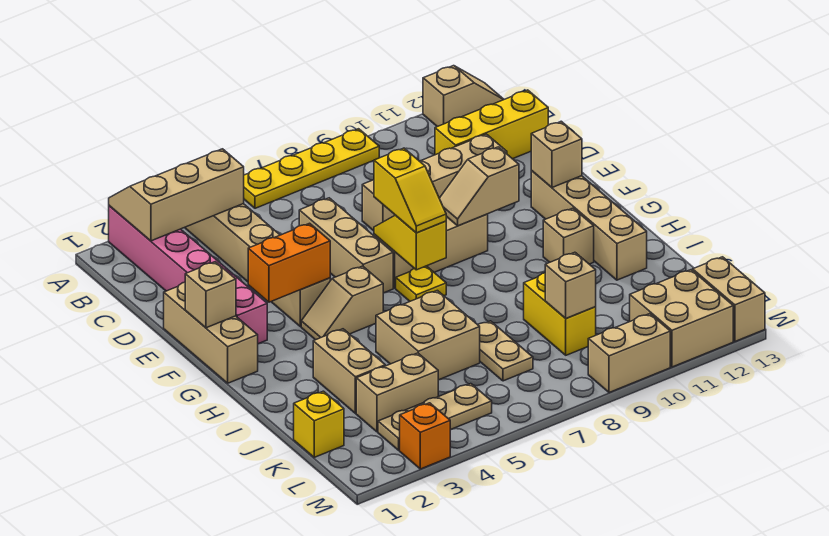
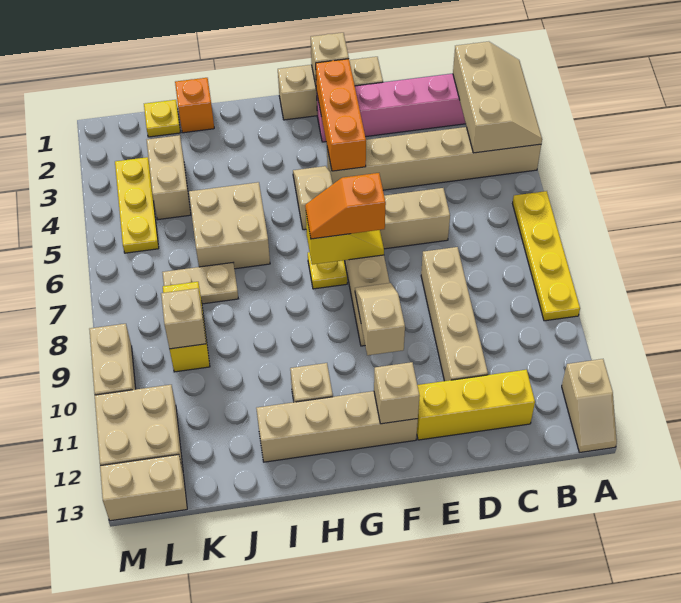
yellow 1x3 brick [435,90,548,159] -> yellow 1x3 brick turned to [417,370,535,440]
orange 1x2 brick [248,223,330,302] -> orange 1x3 brick [316,59,366,171]
yellow 1x2 slope [374,148,446,233] -> orange 1x2 slope [305,173,386,239]
tan 1x2 brick [313,329,385,413] -> none
yellow 1x2 brick [524,273,596,355] -> yellow 1x2 brick turned to [163,282,210,372]
yellow 1x1 brick [294,391,344,457] -> yellow 1x1 plate [144,100,180,137]
tan 1x3 plate [378,384,492,450] -> yellow 1x3 plate [115,157,159,253]
orange 1x1 brick [400,403,450,469] -> orange 1x1 brick moved to [175,78,214,133]

